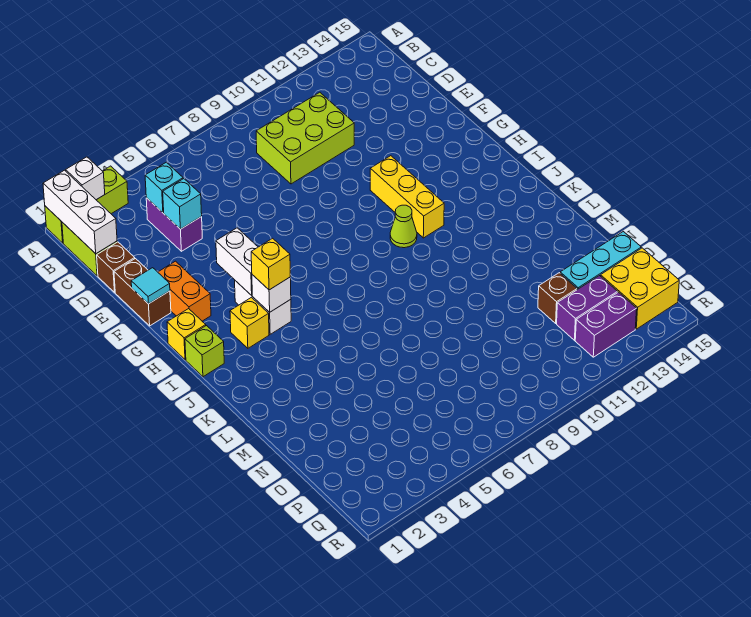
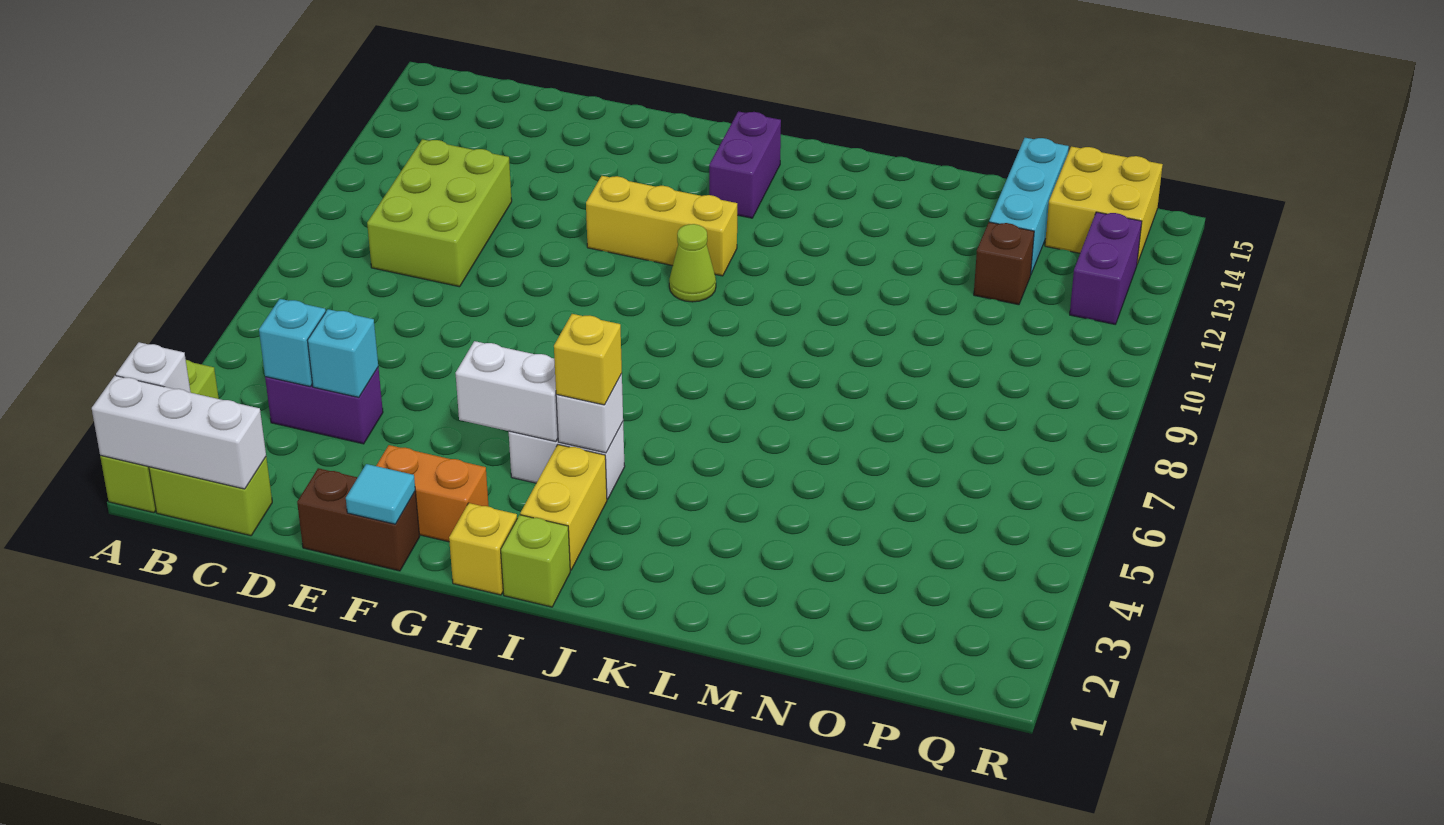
brown 1x1 brick [97,242,135,292] -> none
yellow 1x1 brick [230,297,269,348] -> yellow 1x2 brick [520,445,607,570]
purple 1x2 brick [557,276,618,340] -> purple 1x2 brick moved to [709,111,781,218]

